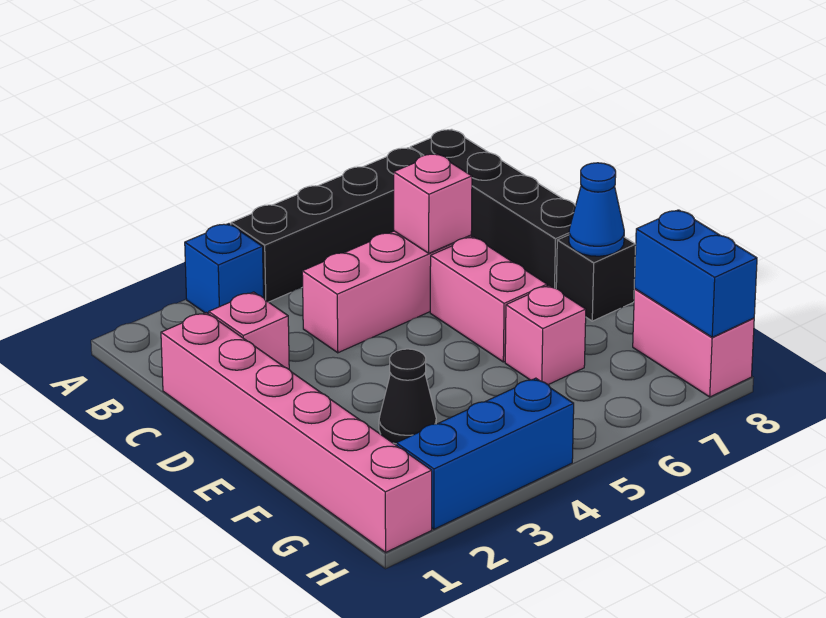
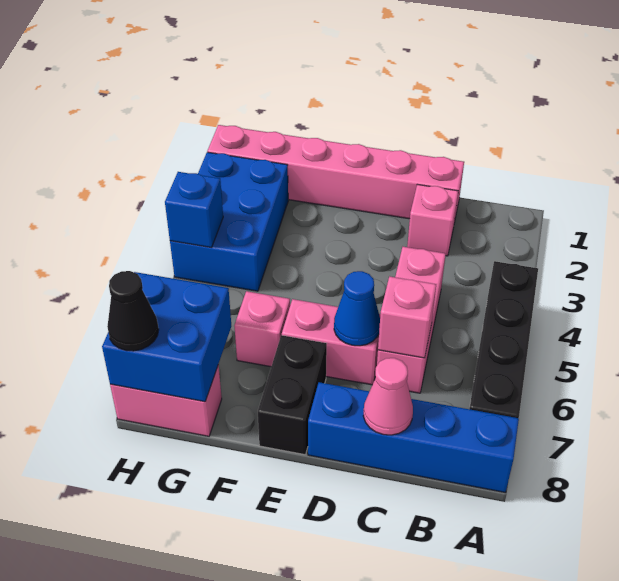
blue 1x1 brick [185,224,264,314] -> blue 1x1 brick moved to [165,172,223,247]
black 1x4 brick [410,129,575,288] -> blue 1x4 brick [308,382,519,492]
none -> pink 1x1 cone [363,358,413,435]
black 1x1 brick [556,235,636,321] -> black 1x2 brick [258,335,327,455]
blue 1x1 cone [569,163,624,256] -> blue 1x1 cone moved to [334,271,380,346]
black 1x1 cone [379,349,436,444] -> black 1x1 cone moved to [107,271,159,351]
blue 1x2 brick [634,210,757,337] -> blue 2x2 brick [102,272,231,402]
blue 1x3 brick [396,378,574,529] -> blue 2x3 brick [170,152,288,291]

